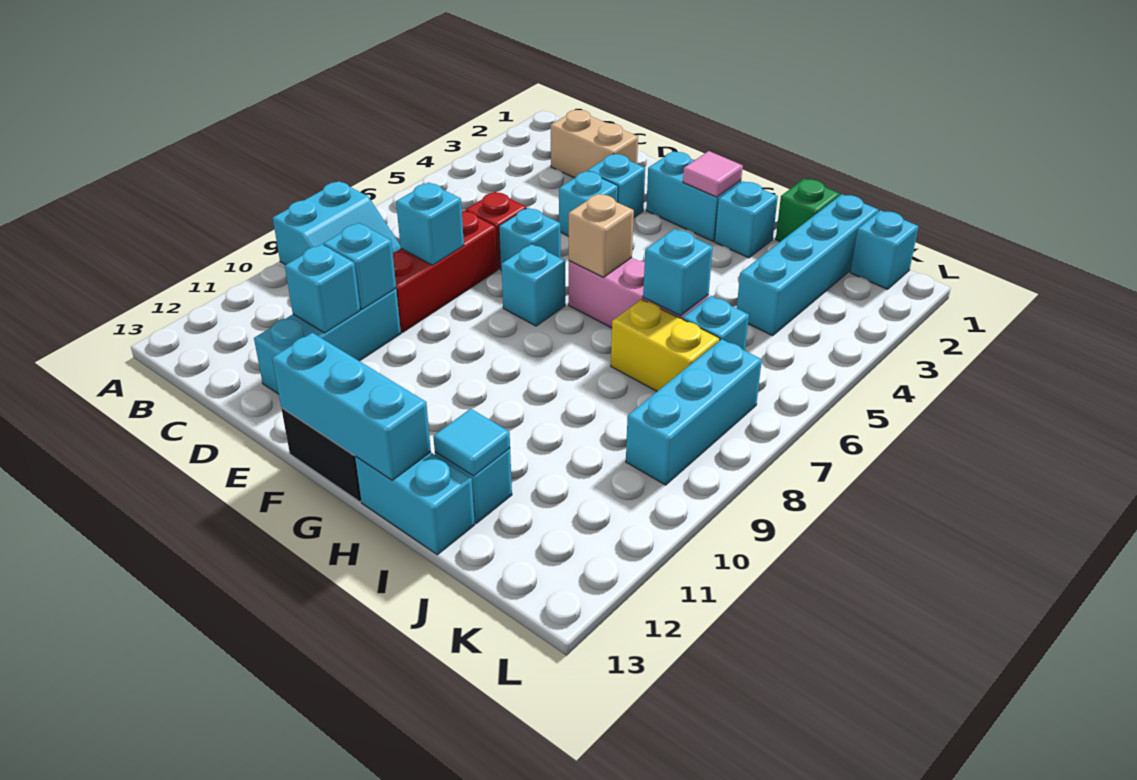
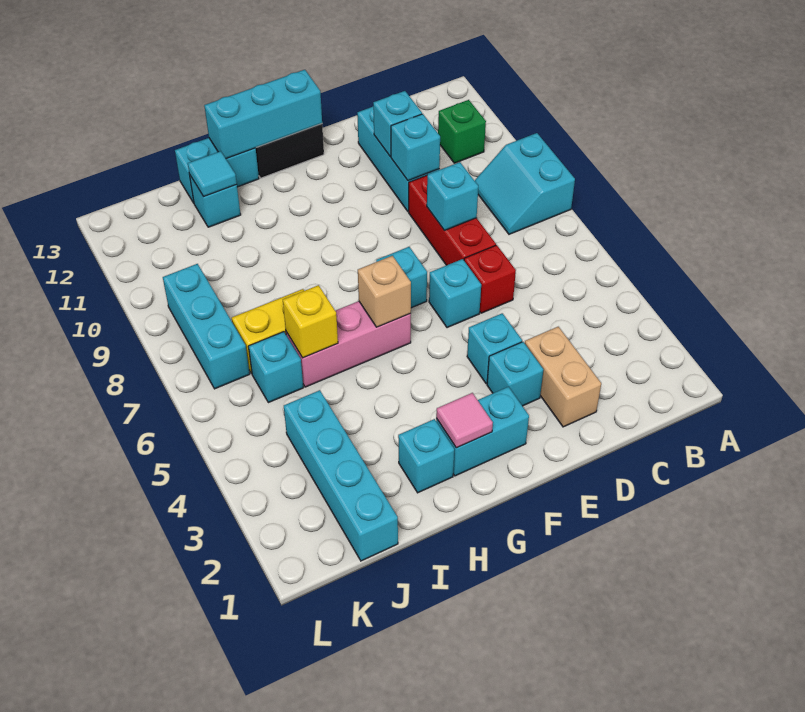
tan 1x2 brick [551,110,638,178] -> tan 1x2 brick turned to [525,327,601,427]
green 1x1 brick [776,179,840,242] -> green 1x1 brick moved to [438,100,486,163]
cyan 1x1 brick [643,229,713,316] -> yellow 1x1 brick [283,285,338,358]
cyan 1x1 brick [850,210,918,289] -> none

